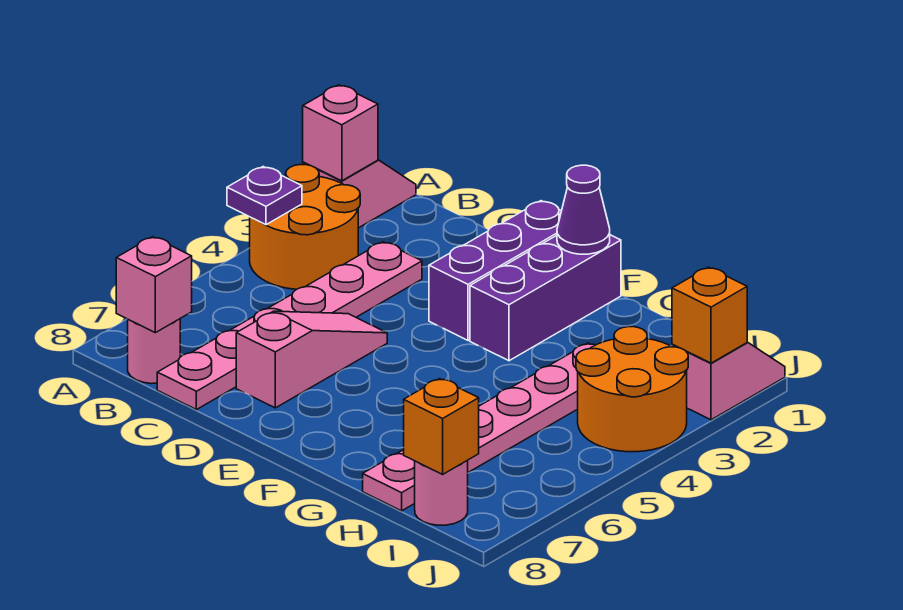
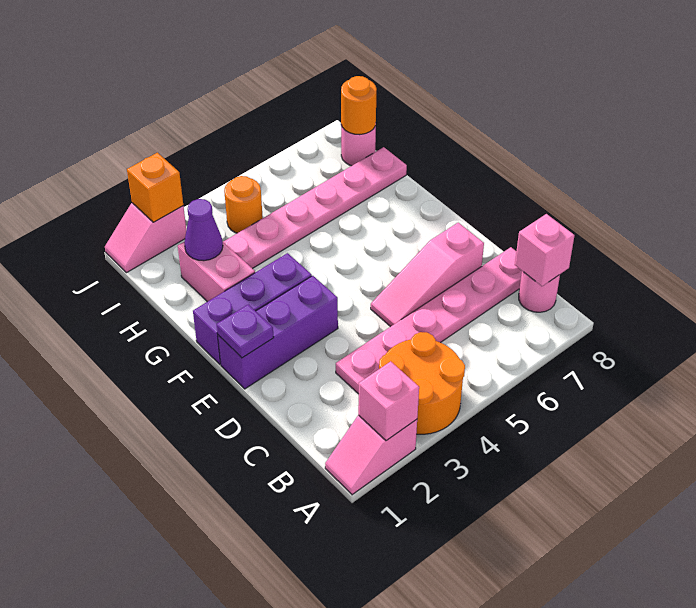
purple 1x1 plate [227,167,302,225] -> purple 1x1 plate moved to [217,305,274,358]
purple 1x1 cone [557,165,610,254] -> purple 1x1 cone moved to [184,199,223,261]
none -> pink 1x2 brick [178,242,255,302]
orange 2x2 round brick [576,327,688,452] -> orange 1x1 round brick [224,176,263,233]
orange 1x1 brick [404,379,479,474] -> orange 1x1 round brick [341,76,377,135]

